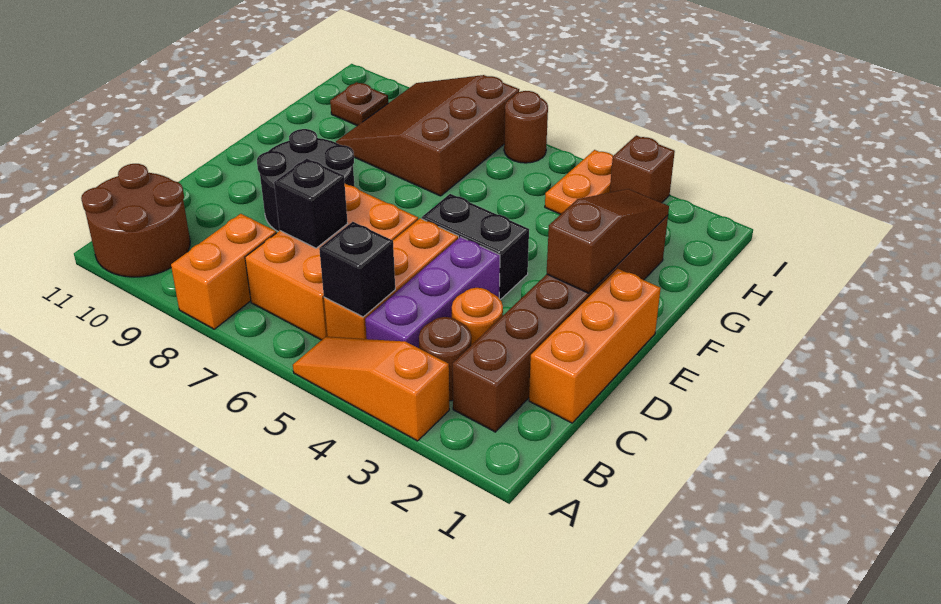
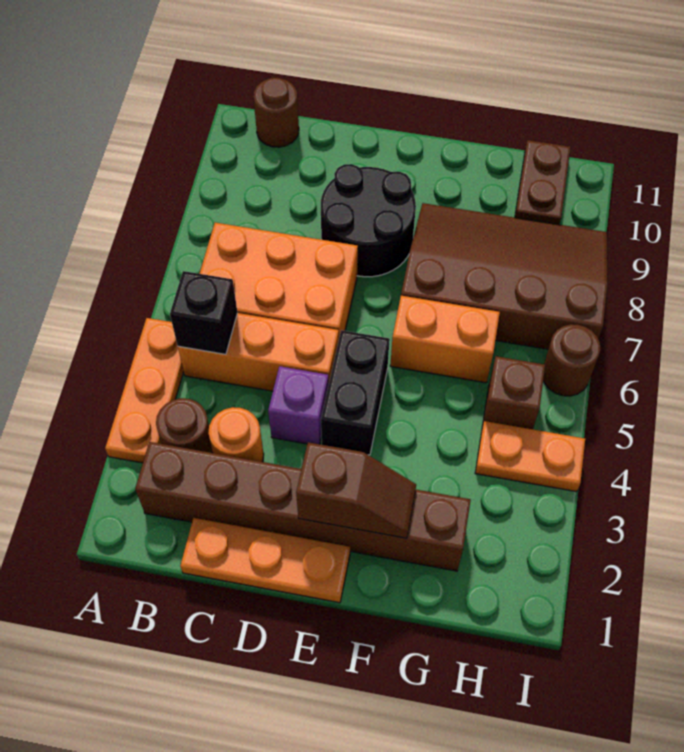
orange 1x3 slope [293,337,449,441] -> orange 1x3 plate [105,318,184,463]
orange 1x2 brick [171,214,276,329] -> orange 1x2 brick moved to [390,296,500,383]
brown 2x2 round brick [81,164,190,277] -> brown 1x1 round brick [253,77,299,147]
purple 1x3 brick [365,237,500,348] -> purple 1x1 brick [268,366,329,444]
orange 1x3 brick [529,268,661,423] -> orange 1x3 plate [180,518,350,603]
black 1x1 brick [274,158,348,248] -> none
brown 1x3 slope [547,189,669,293] -> brown 1x2 slope [296,442,416,538]
brown 3x3 slope [336,75,519,196] -> brown 3x4 slope [401,203,607,349]
brown 1x1 plate [330,82,388,126] -> brown 1x2 plate [515,140,571,224]
brown 1x1 brick [610,135,675,203] -> brown 1x1 brick moved to [483,356,545,429]

